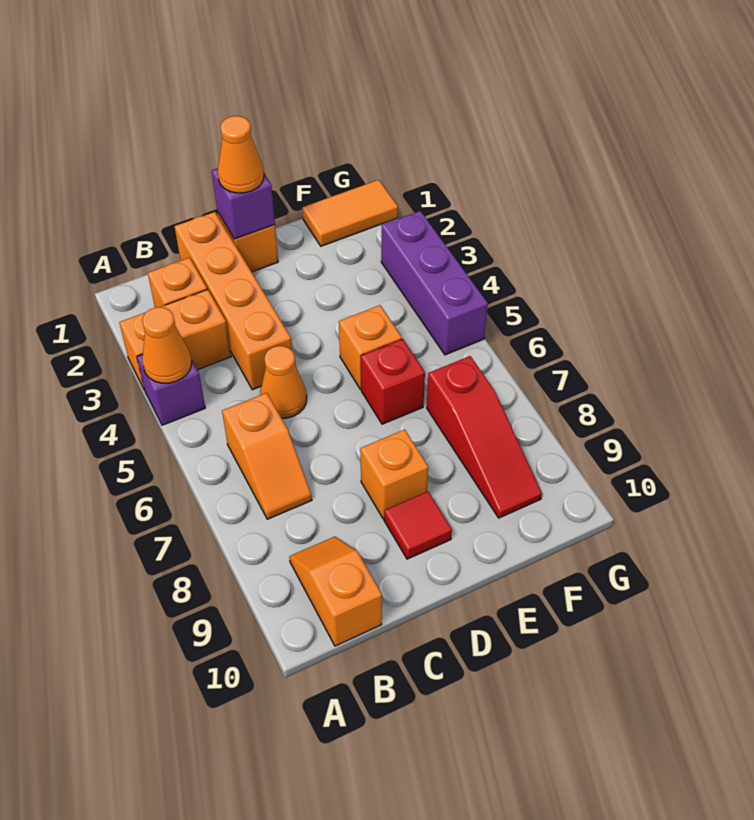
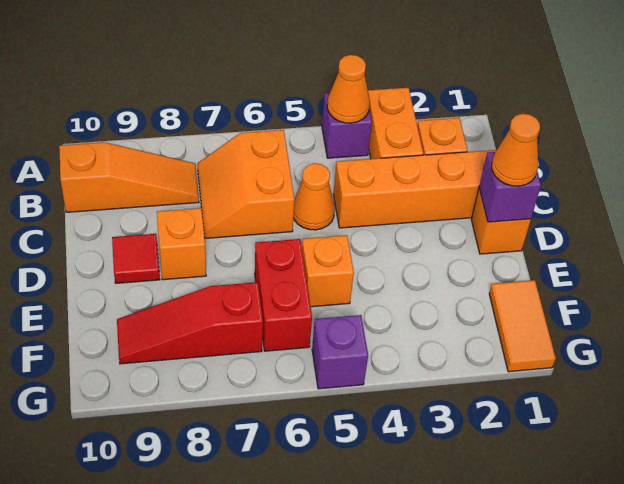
orange 1x2 slope [222,393,312,519] -> orange 2x2 slope [197,130,294,238]
orange 1x2 slope [289,537,382,646] -> orange 1x3 slope [59,142,199,212]
red 1x1 brick [361,339,425,424] -> red 1x2 brick [255,239,312,351]
purple 1x3 brick [381,211,488,355] -> purple 1x1 brick [312,315,368,389]

